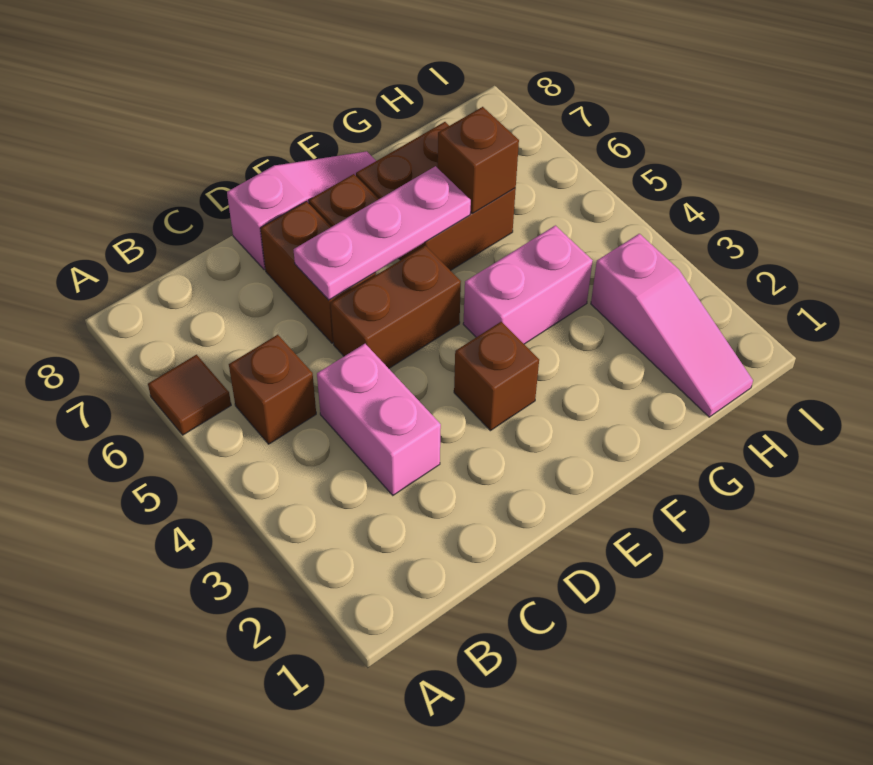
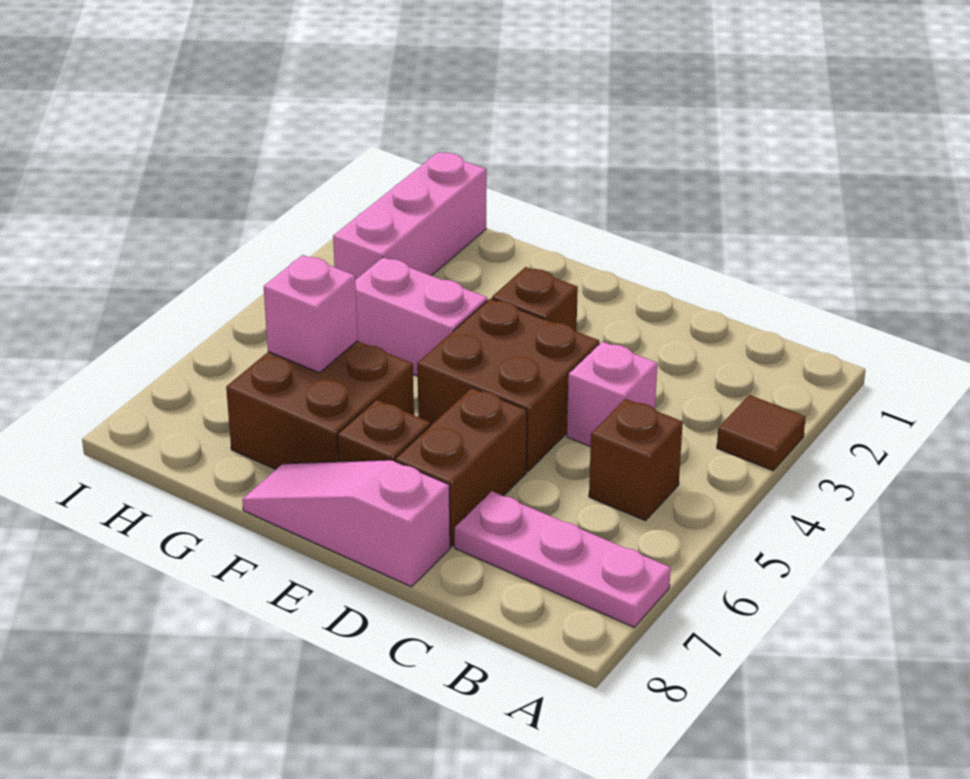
brown 1x1 tile [148,355,231,435] -> brown 1x1 tile moved to [717,395,806,471]
pink 1x2 brick [317,344,441,495] -> pink 1x1 brick [567,342,657,447]
brown 1x2 brick [331,246,461,368] -> brown 2x2 brick [417,298,599,471]
pink 1x3 plate [294,166,471,300] -> pink 1x3 plate moved to [454,491,671,627]
brown 1x1 brick [438,107,519,213] -> pink 1x1 brick [264,255,358,373]
pink 1x3 slope [591,234,753,417] -> pink 1x3 brick [333,152,486,280]

